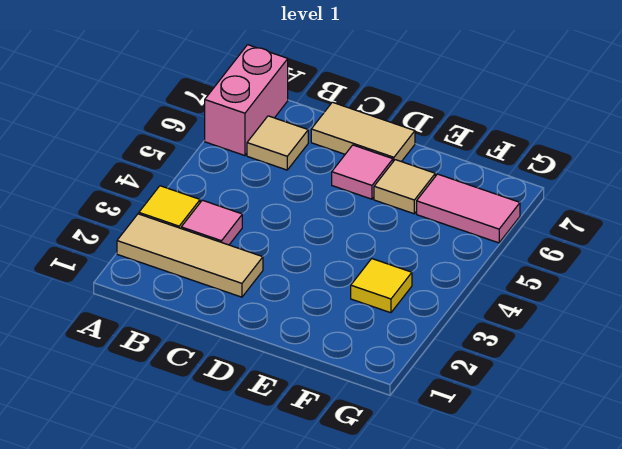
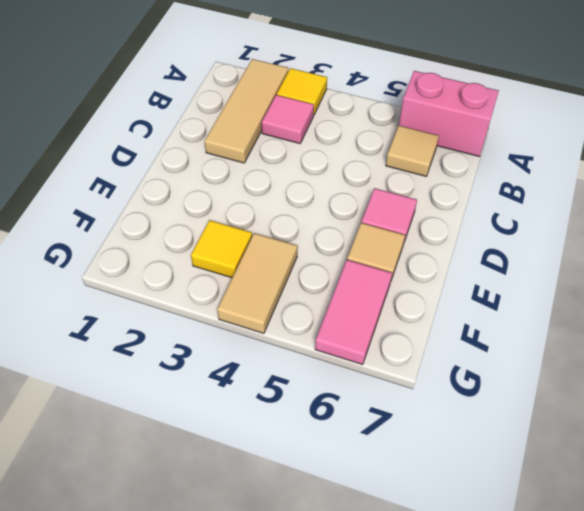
tan 1x2 tile [311,102,415,162] -> tan 1x2 tile moved to [217,233,298,333]

